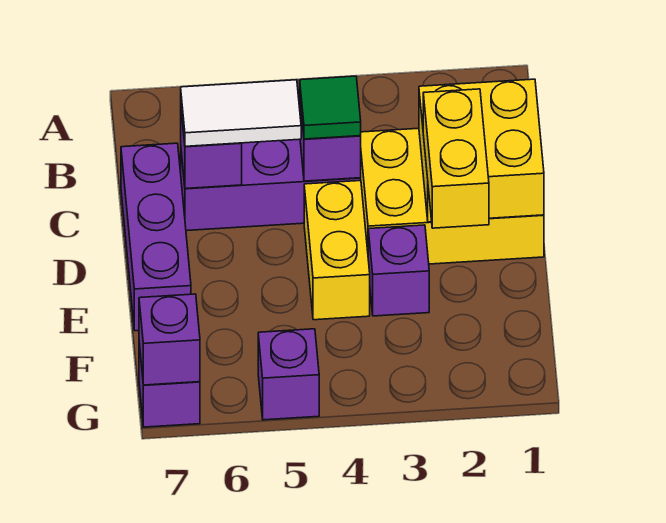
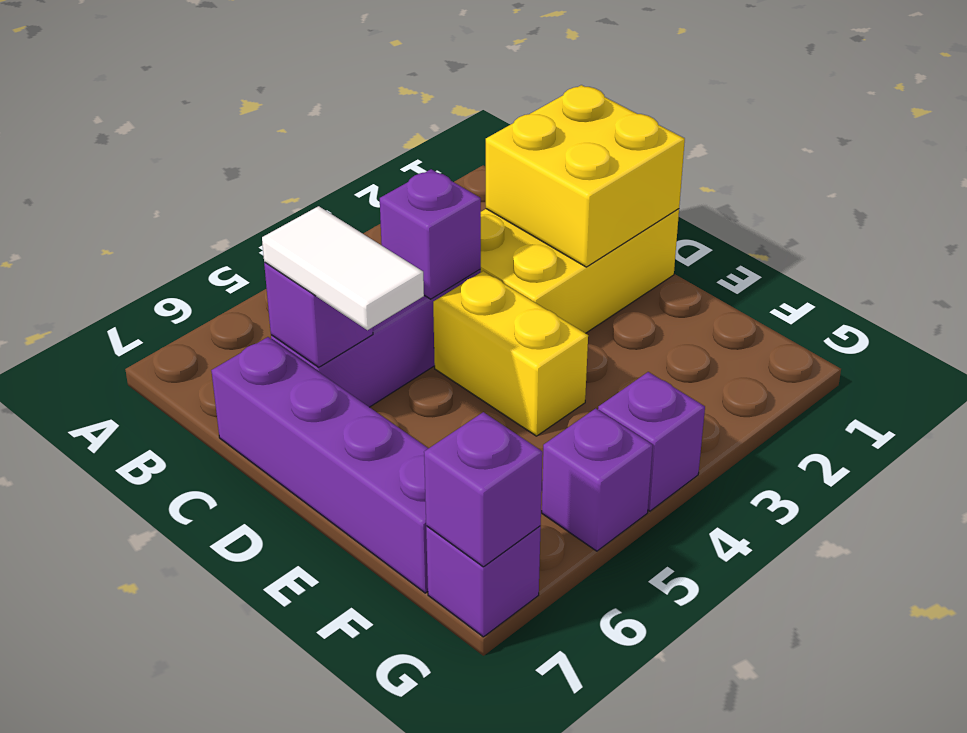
green 1x1 tile [300,76,361,139] -> none
white 1x2 tile [181,80,301,146] -> white 1x2 tile turned to [262,206,424,330]
purple 1x3 brick [121,143,191,331] -> purple 1x4 brick [211,337,428,593]
yellow 1x2 brick [423,89,489,228] -> none
purple 1x1 brick [368,225,429,316] -> purple 1x1 brick moved to [598,372,705,511]

